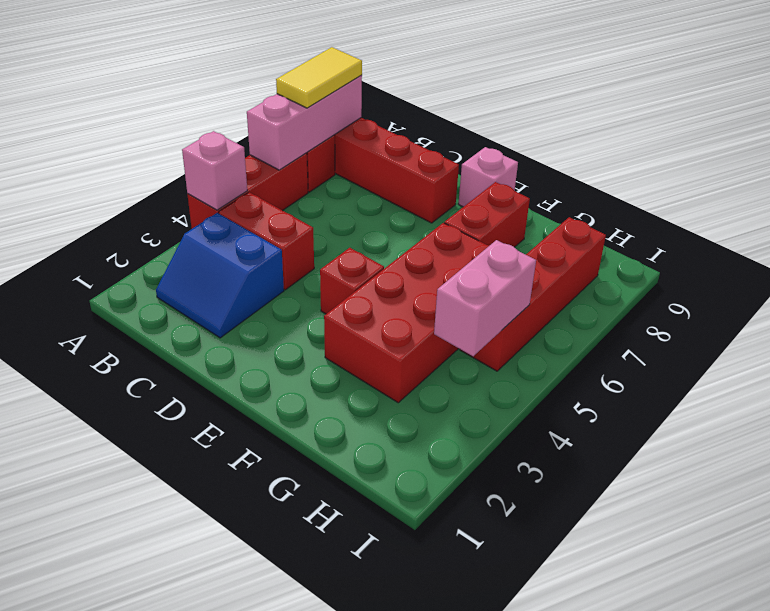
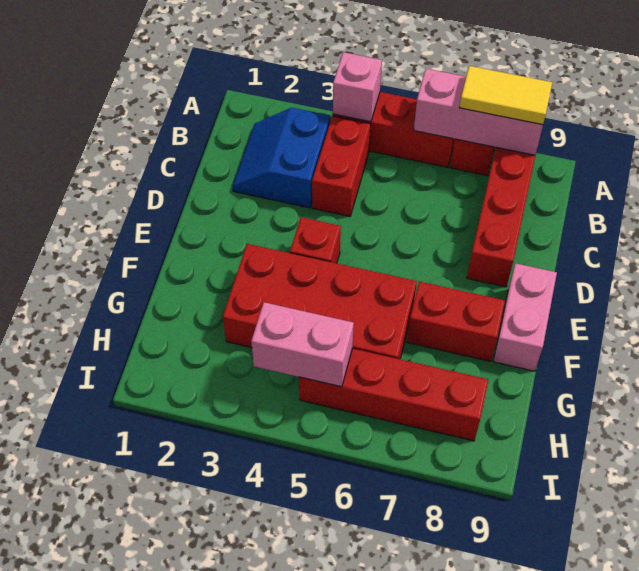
pink 1x1 brick [458,147,518,207] -> pink 1x2 brick [493,263,557,371]

